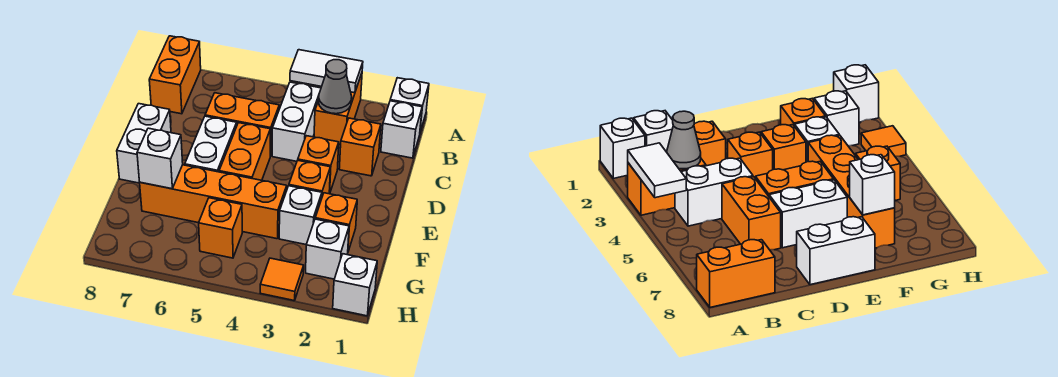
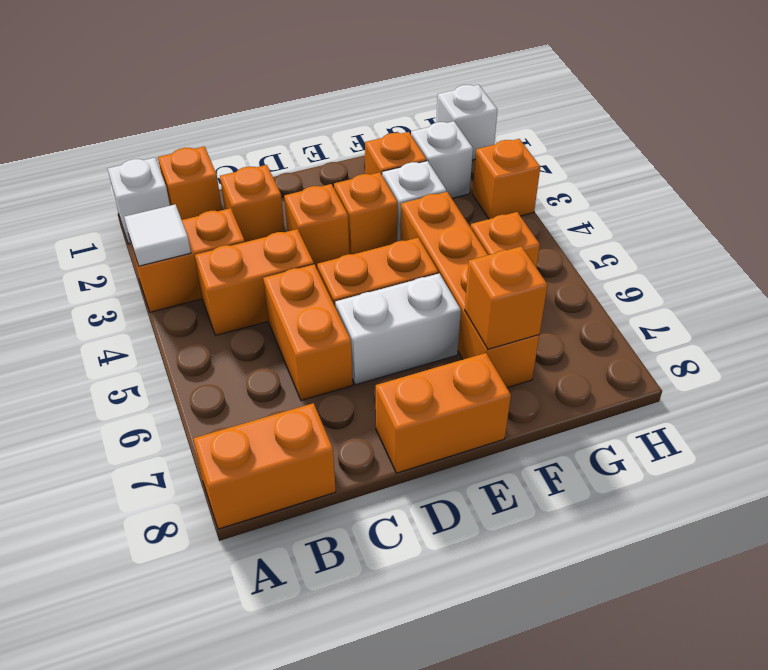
white 1x2 tile [290,50,363,93] -> white 1x1 tile [124,204,191,266]
white 1x1 brick [381,101,422,158] -> orange 1x1 brick [158,146,222,220]
grey 1x1 cone [319,60,352,114] -> none
white 1x2 brick [272,82,321,161] -> orange 1x2 brick [194,229,314,335]
white 1x2 brick [117,104,171,183] -> orange 1x2 brick [376,353,511,473]
white 1x1 brick [137,128,183,189] -> orange 1x1 brick [465,246,547,349]
orange 1x1 tile [260,258,304,301] -> orange 1x1 brick [473,139,540,219]

